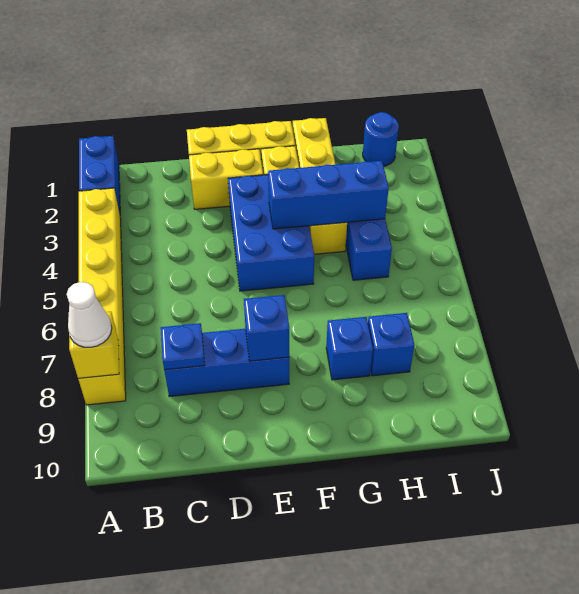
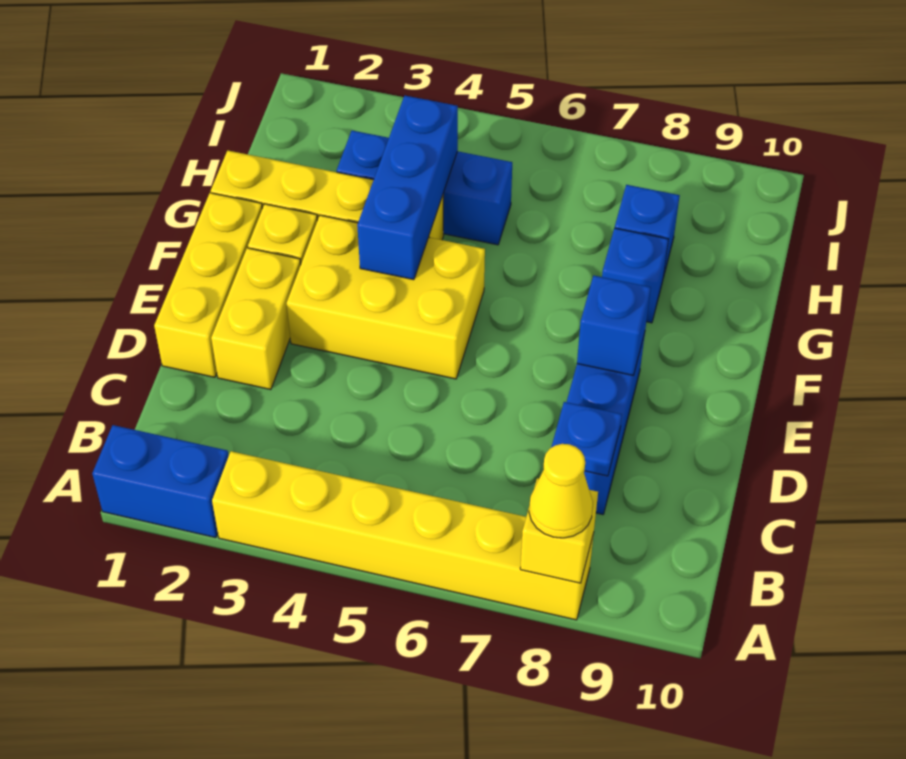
white 1x1 cone [67,282,112,347] -> yellow 1x1 cone [529,444,593,538]
blue 2x3 brick [228,175,314,291] -> yellow 2x3 brick [287,215,485,379]
blue 1x1 round brick [363,112,399,166] -> none

